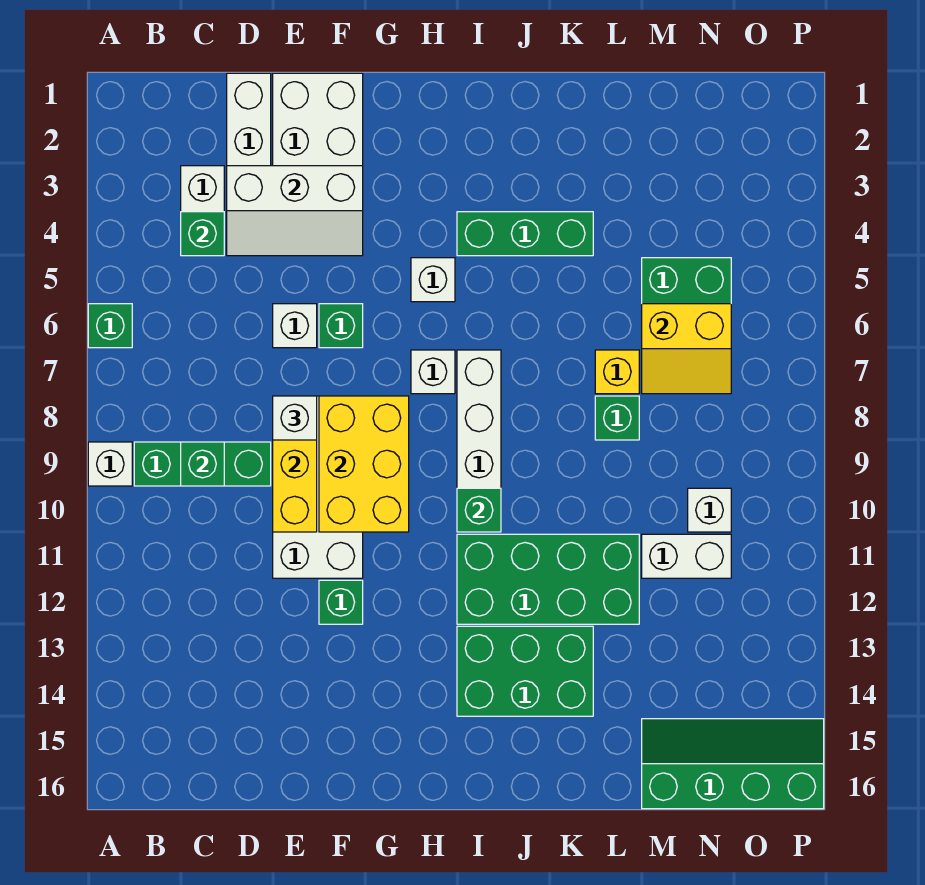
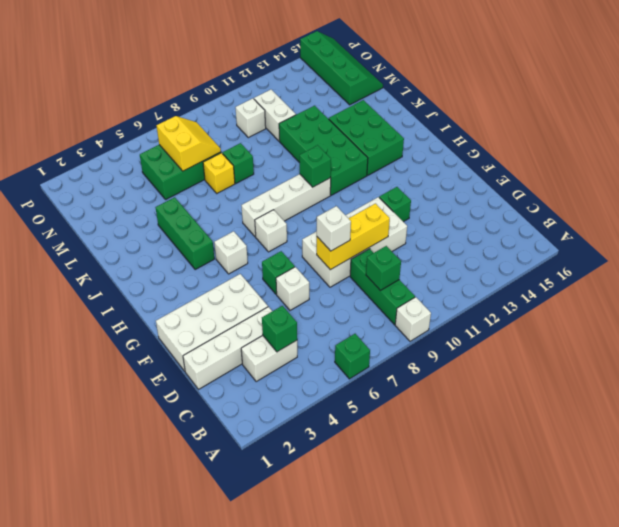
white 2x3 slope [227,166,363,256] -> none
yellow 2x3 brick [319,396,409,532] -> none
green 2x4 slope [642,719,824,809] -> green 2x4 slope turned to [300,31,383,105]

